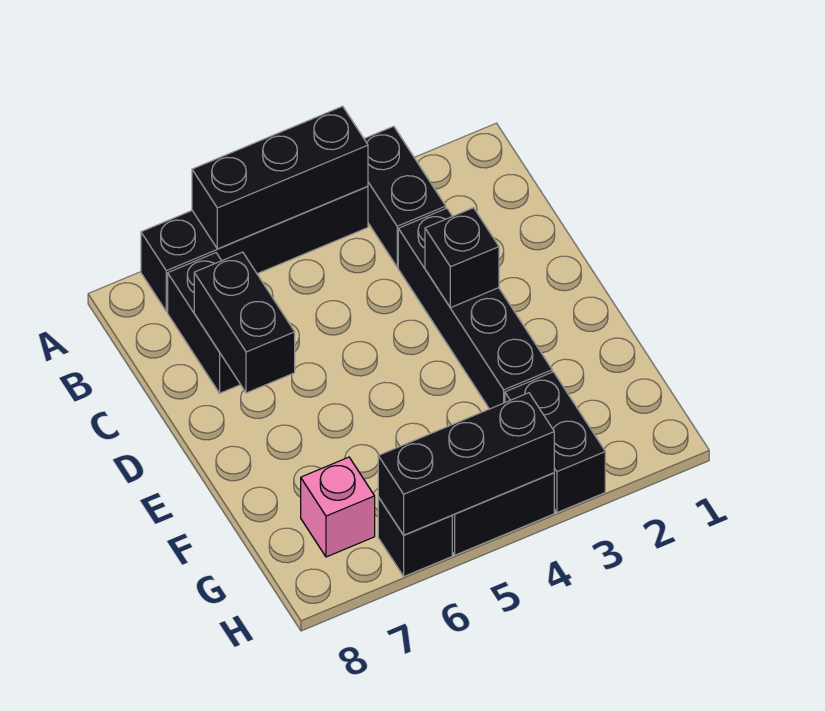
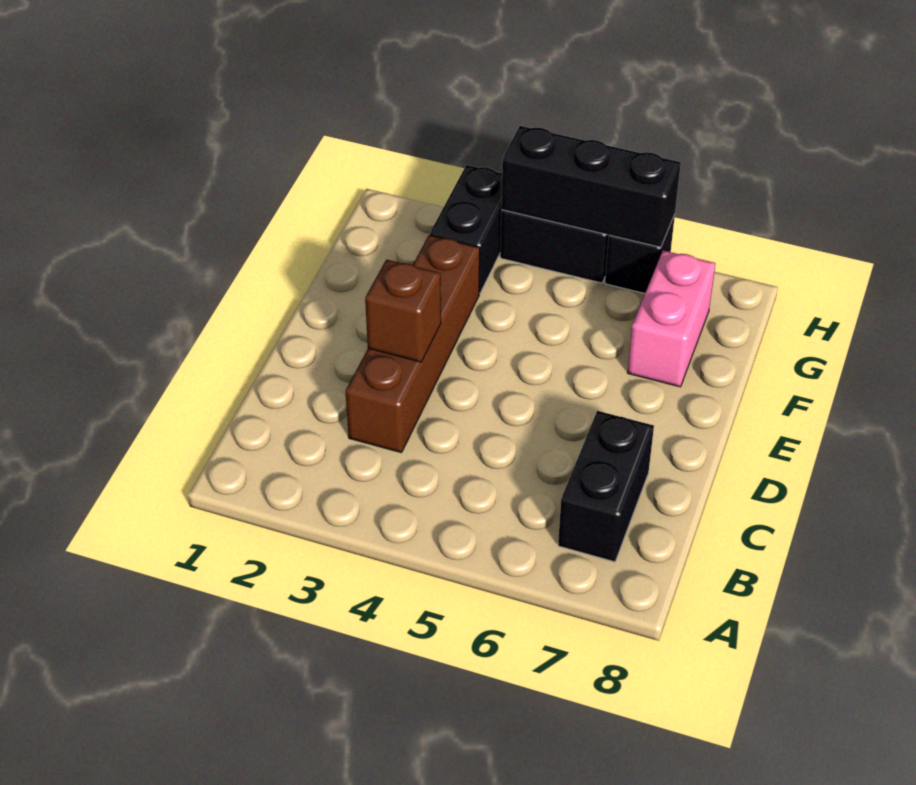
black 1x2 brick [364,126,446,267] -> none
black 1x4 brick [141,186,368,311] -> none
black 1x3 brick [192,106,368,249] -> none
black 1x4 brick [398,208,552,409] -> brown 1x4 brick [346,235,480,453]
black 1x2 brick [194,252,295,393] -> none
black 1x1 brick [425,208,499,308] -> brown 1x1 brick [365,260,441,362]
pink 1x1 brick [301,457,375,557] -> pink 1x2 brick [627,251,716,387]

